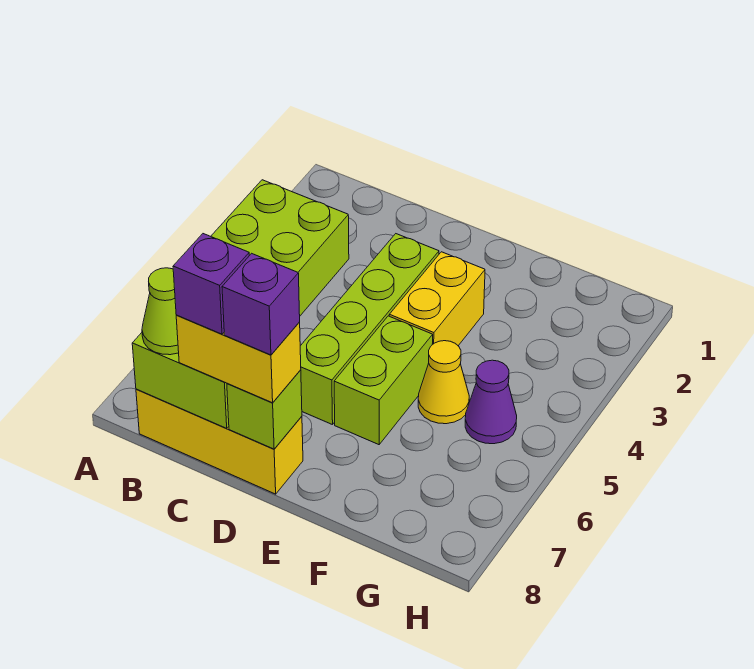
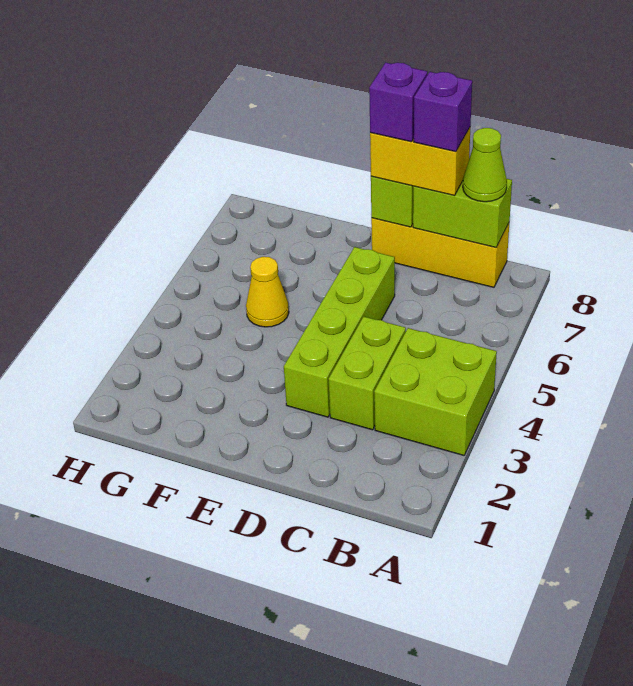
yellow 1x2 brick [389,252,485,346] -> none
lime 1x2 brick [334,316,433,445] -> lime 1x2 brick moved to [329,317,406,430]
purple 1x1 cone [465,360,517,444] -> none

